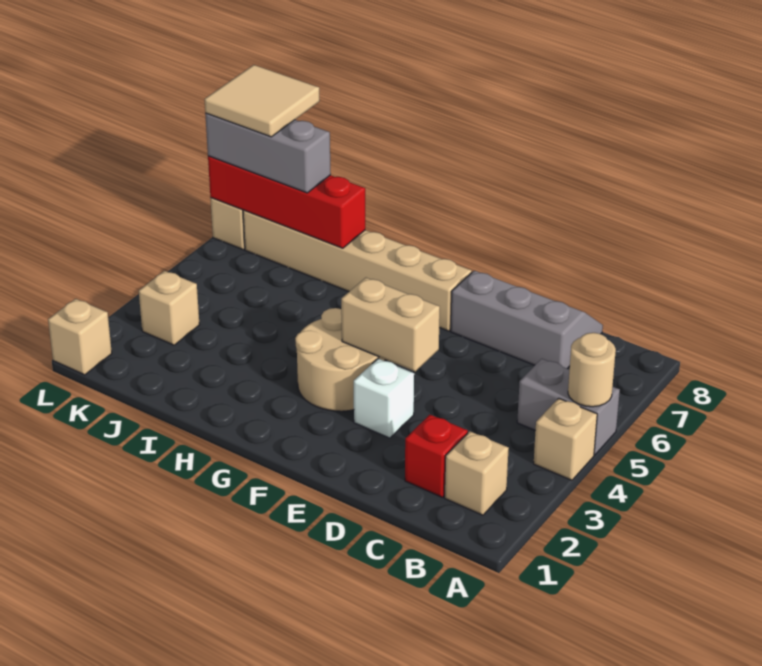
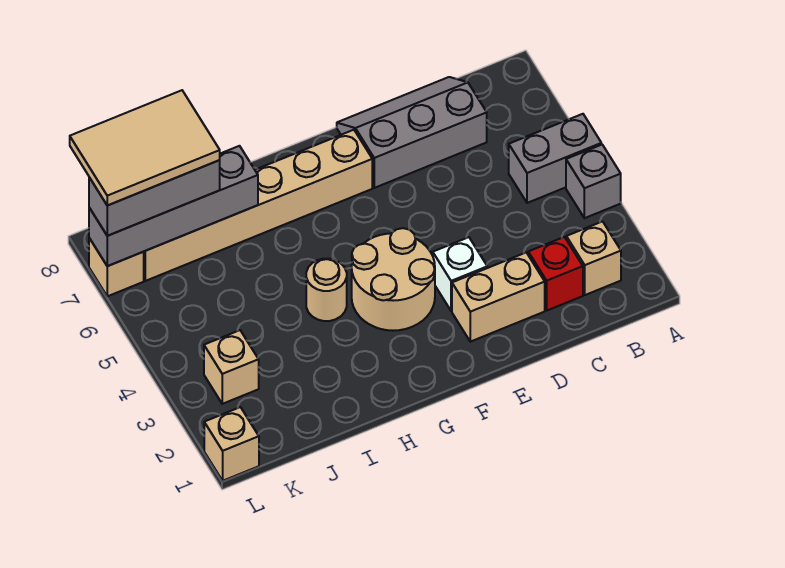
tan 1x1 brick [534,398,597,480] -> grey 1x1 brick [566,145,621,218]
tan 1x1 round brick [568,333,616,407] -> tan 1x1 round brick moved to [306,259,347,321]
tan 1x2 brick [341,278,440,371] -> tan 1x2 brick moved to [452,253,545,342]
red 1x4 brick [208,156,365,248] -> grey 1x4 brick [89,146,258,266]
tan 2x2 tile [205,65,320,137] -> tan 2x3 tile [70,90,220,205]

